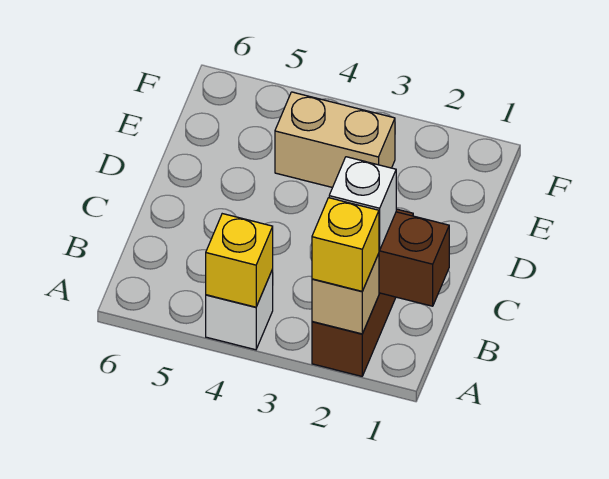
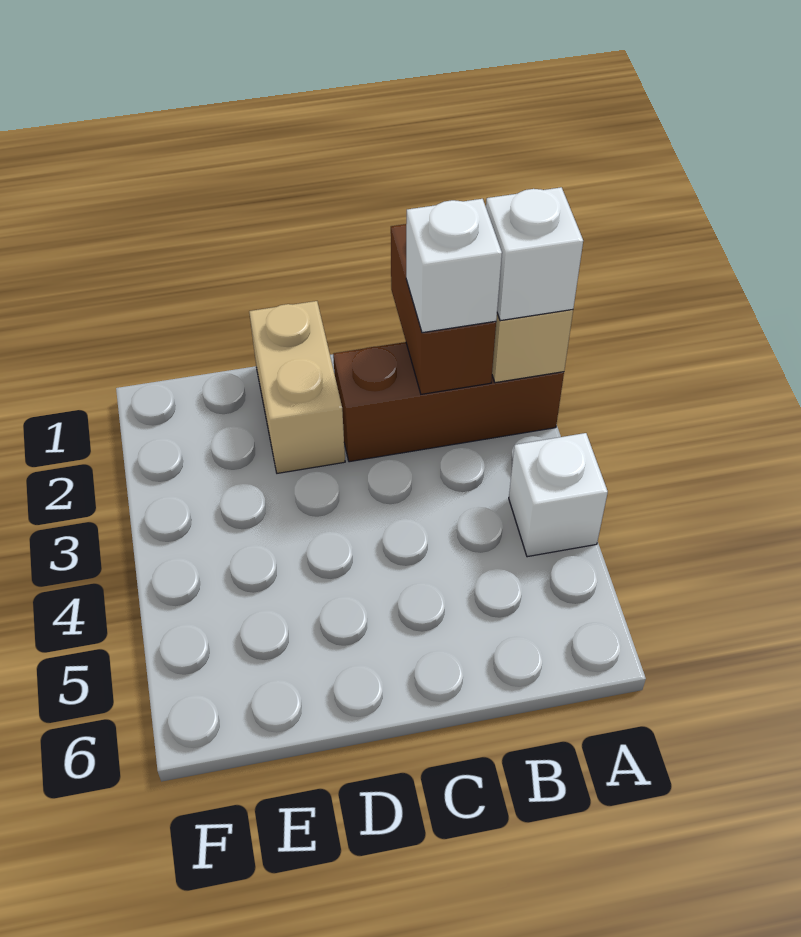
yellow 1x1 brick [312,198,379,291] -> white 1x1 brick [486,187,583,321]
yellow 1x1 brick [206,214,273,307] -> none
tan 1x2 brick [275,92,395,187] -> tan 1x2 brick moved to [249,301,345,473]

